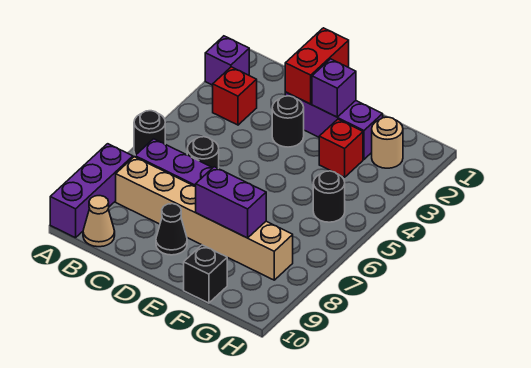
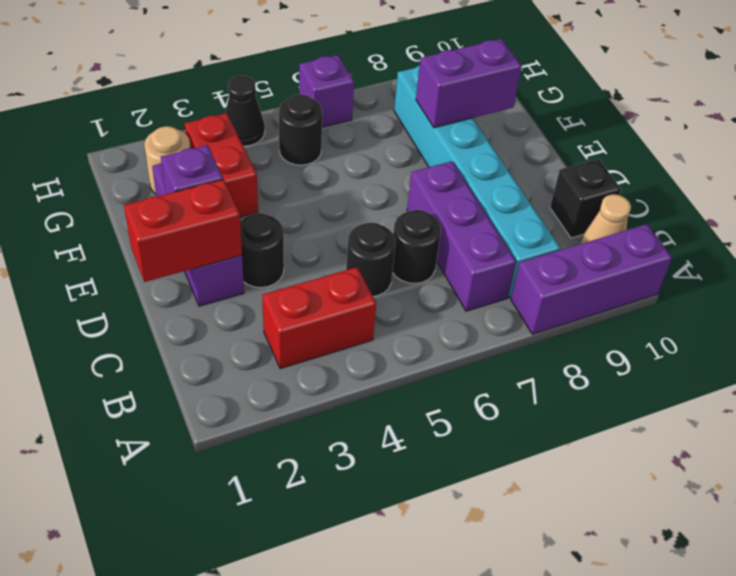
purple 1x1 brick [205,36,249,85] -> purple 1x1 brick moved to [299,55,354,128]
black 1x1 round brick [134,111,165,155] -> black 1x1 round brick moved to [346,223,396,296]
red 1x1 brick [213,67,257,125] -> red 1x2 brick [262,267,376,369]
tan 1x6 brick [116,157,293,280] -> cyan 1x6 brick [394,66,561,298]
black 1x1 cone [156,204,187,255] -> black 1x1 cone moved to [225,76,265,146]
purple 1x2 brick [196,167,266,238] -> purple 1x2 brick turned to [416,39,522,128]
red 1x1 brick [319,119,363,177] -> red 1x2 brick [185,113,258,217]
black 1x1 brick [184,245,227,303] -> black 1x1 brick moved to [550,159,621,238]

